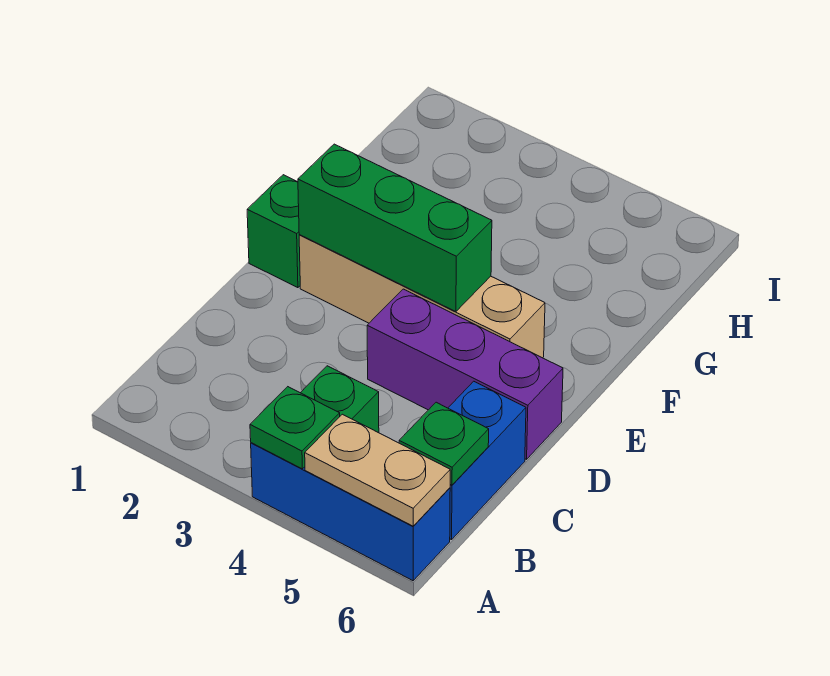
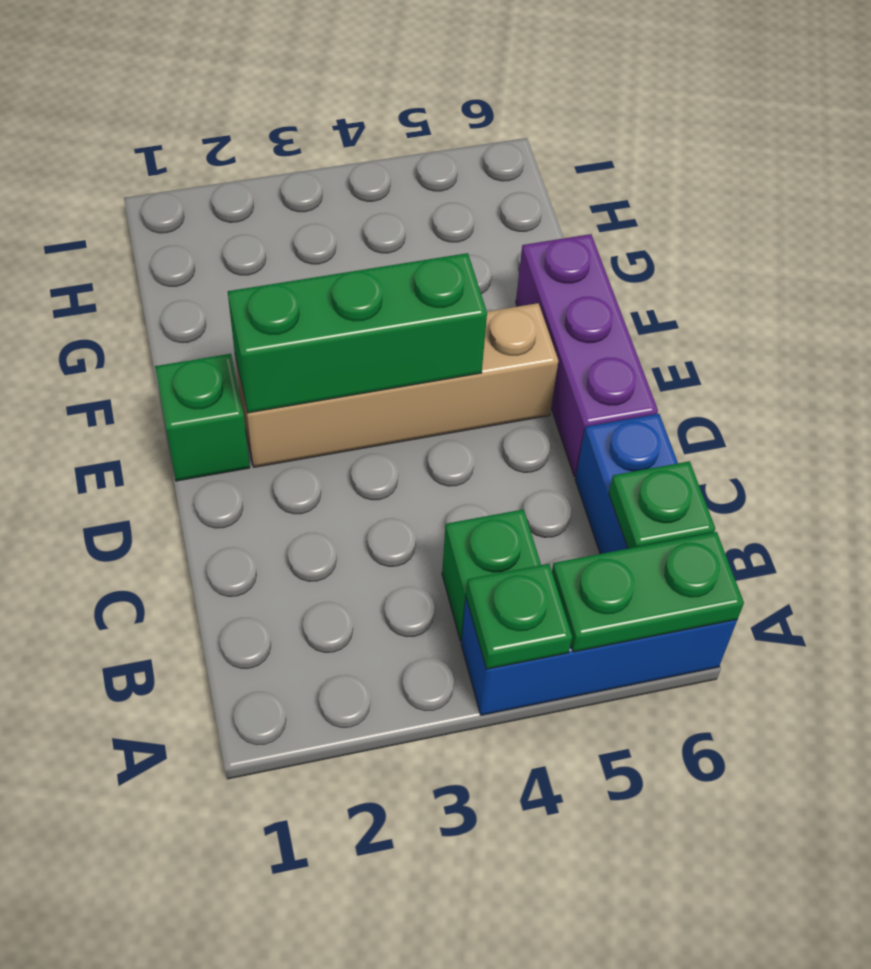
tan 1x2 plate [305,414,450,526] -> green 1x2 plate [552,532,744,652]
purple 1x3 brick [367,289,563,459] -> purple 1x3 brick turned to [516,234,658,477]

